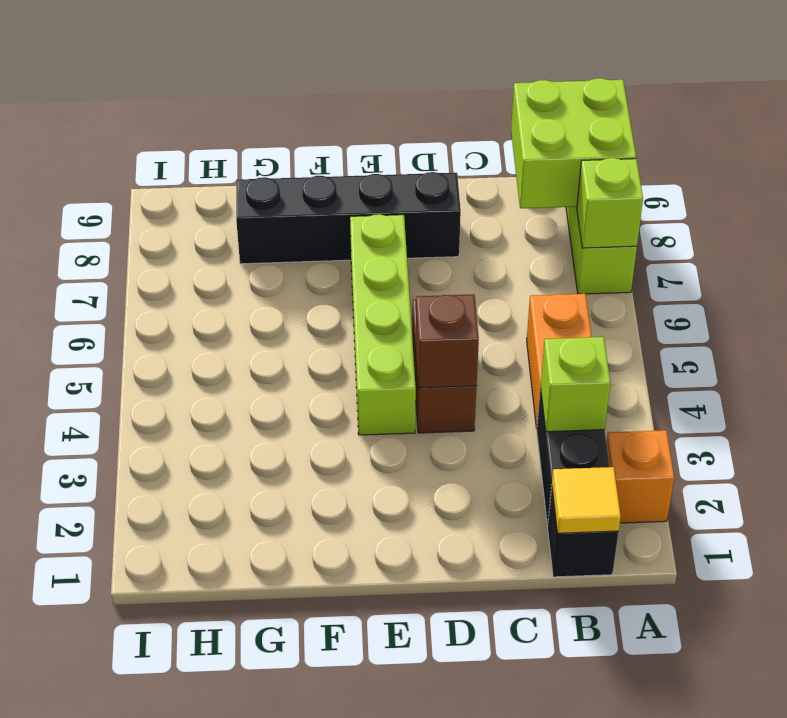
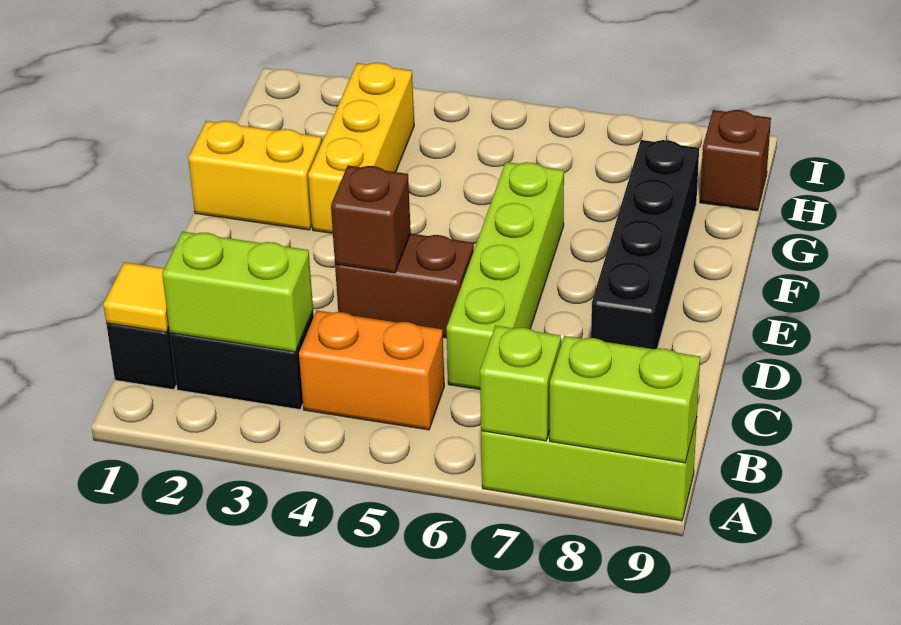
orange 1x1 brick [606,430,674,523] -> none
lime 2x2 brick [511,78,636,208] -> lime 1x2 brick [550,336,700,463]
lime 1x1 brick [540,337,610,432] -> lime 1x2 brick [162,232,313,352]
lime 1x4 brick [350,214,416,435] -> lime 1x4 brick turned to [446,162,564,390]
none -> yellow 1x2 brick [188,121,322,230]
none -> yellow 1x3 brick [308,63,414,233]
none -> brown 1x1 brick [700,110,771,211]

